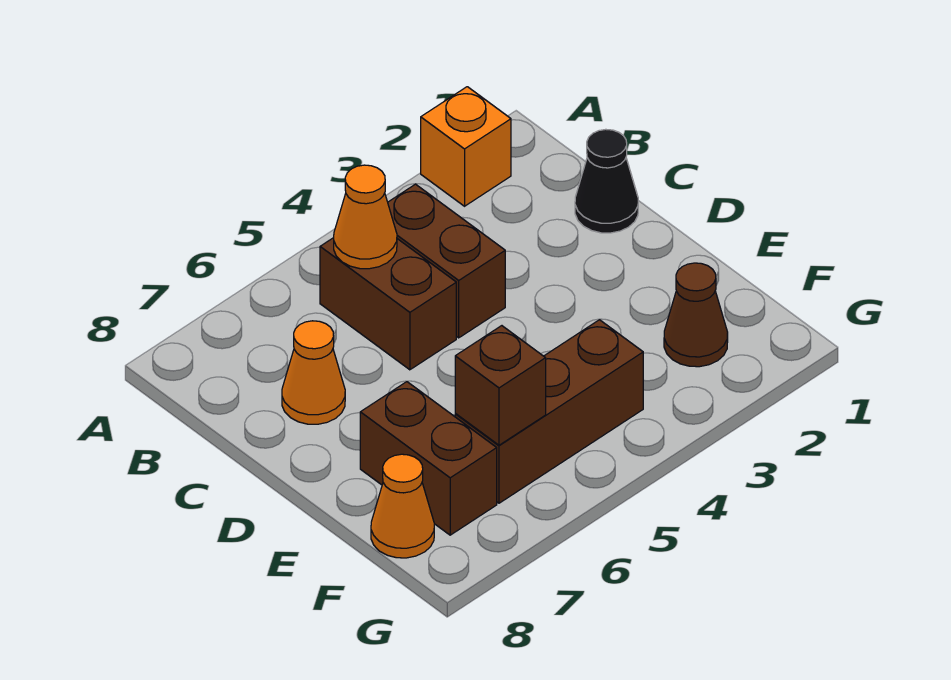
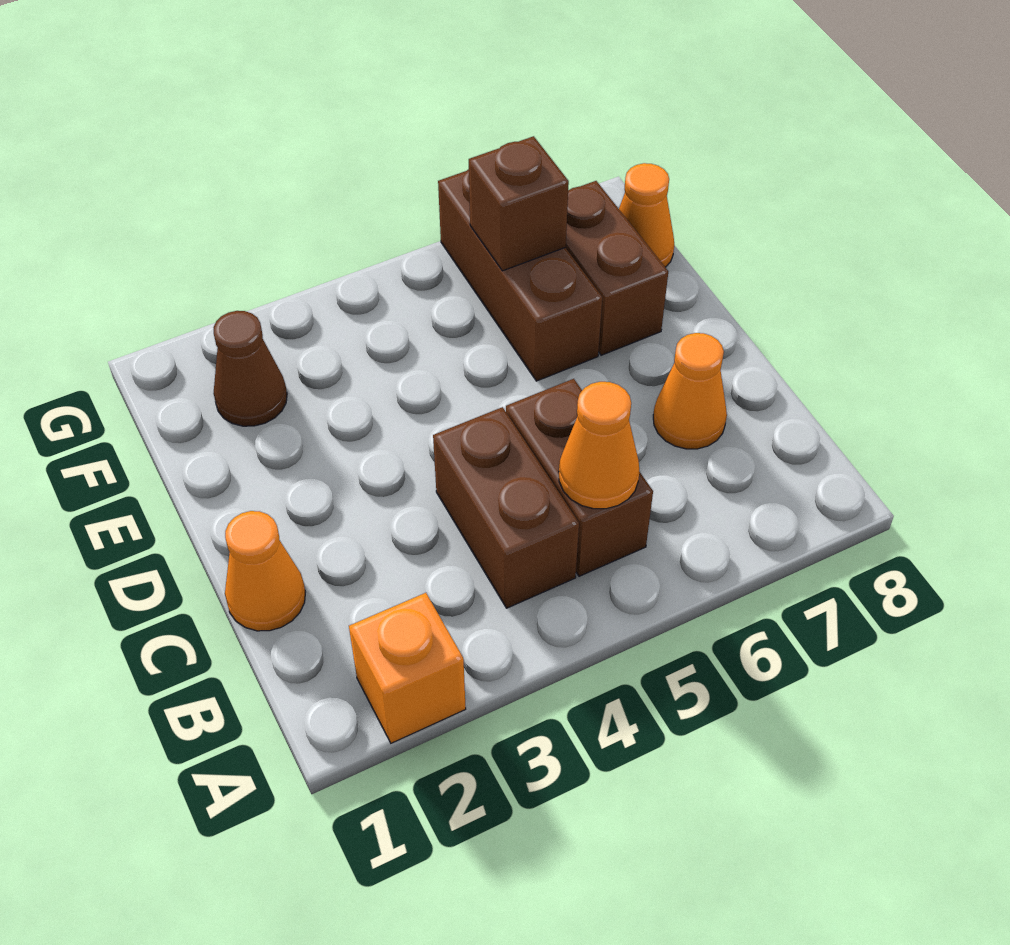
black 1x1 cone [575,129,638,233] -> orange 1x1 cone [225,511,305,631]
brown 1x3 brick [455,320,643,503] -> brown 1x3 brick turned to [438,169,602,381]

